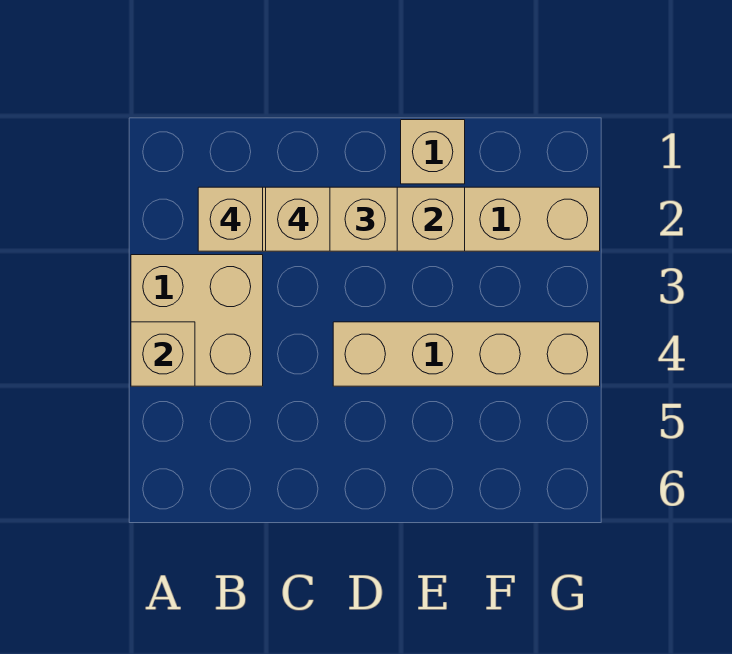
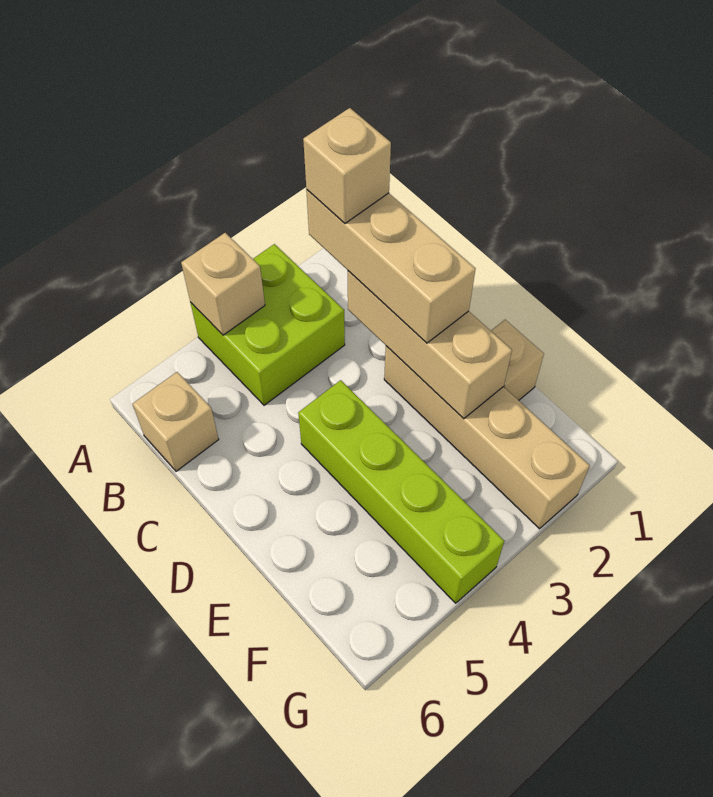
tan 2x2 brick [131,255,263,386] -> lime 2x2 brick [190,244,345,405]
tan 1x1 brick [266,187,330,251] -> tan 1x1 brick moved to [133,372,219,471]
tan 1x4 brick [333,322,600,386] -> lime 1x4 brick [298,380,504,603]

